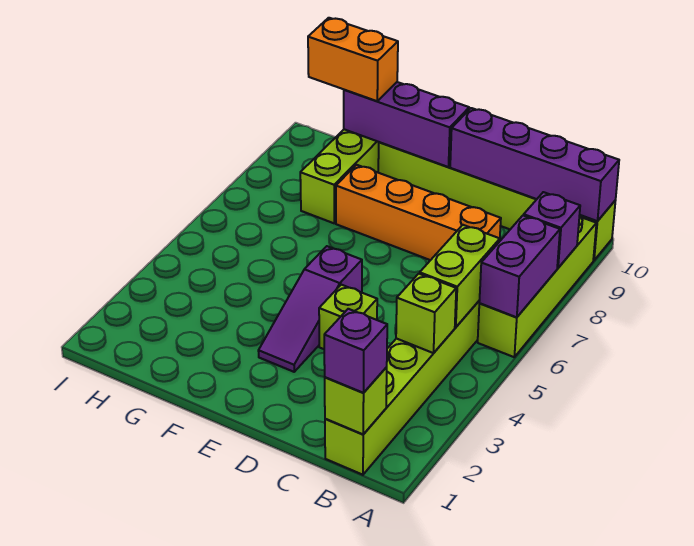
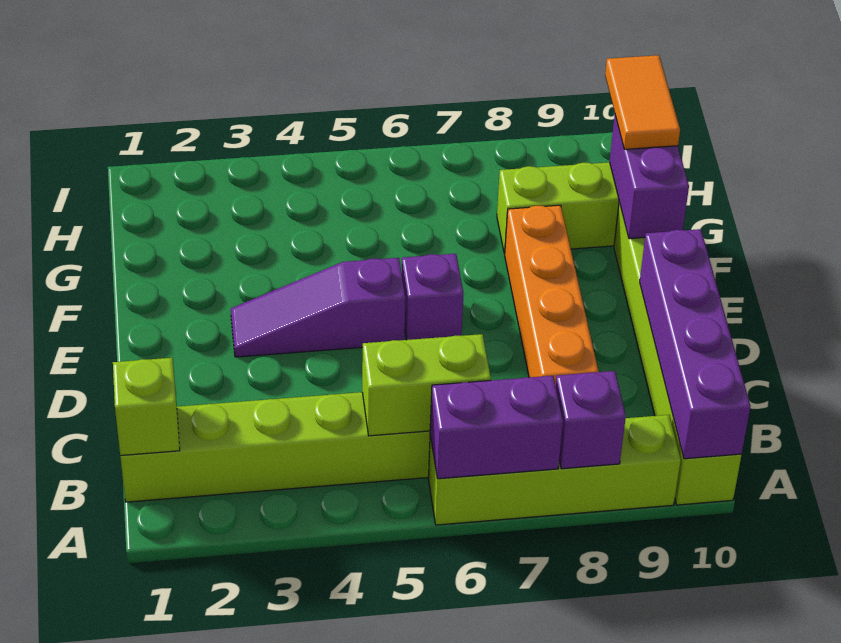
purple 1x1 brick [324,309,387,393] -> purple 1x1 brick moved to [402,254,464,340]
lime 1x1 brick [396,274,456,353] -> none
lime 1x1 brick [319,285,377,349] -> none
purple 1x3 brick [344,82,469,167] -> purple 1x2 brick [610,115,689,239]
orange 1x2 brick [308,18,398,101] -> orange 1x2 tile [605,55,680,149]

